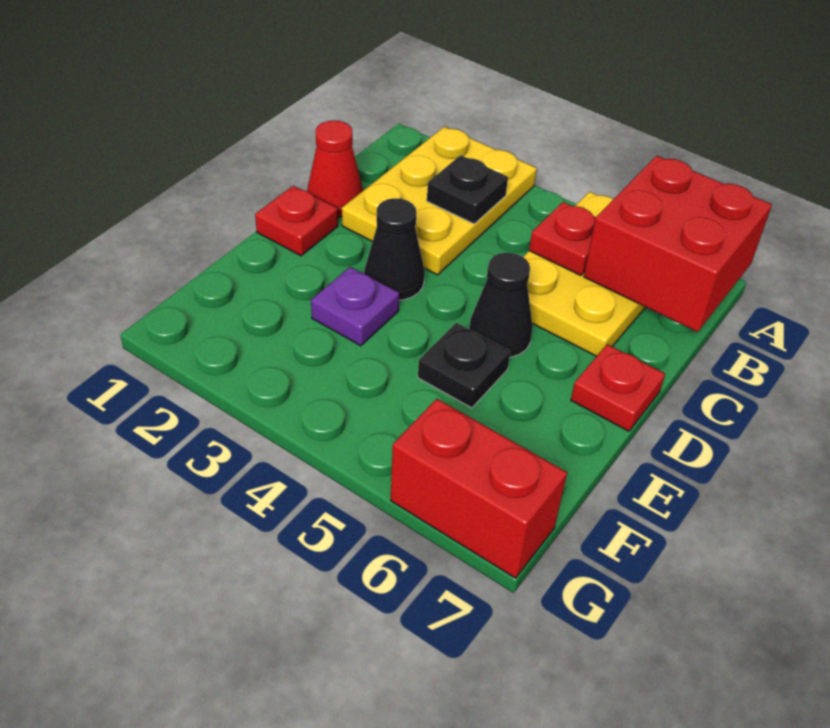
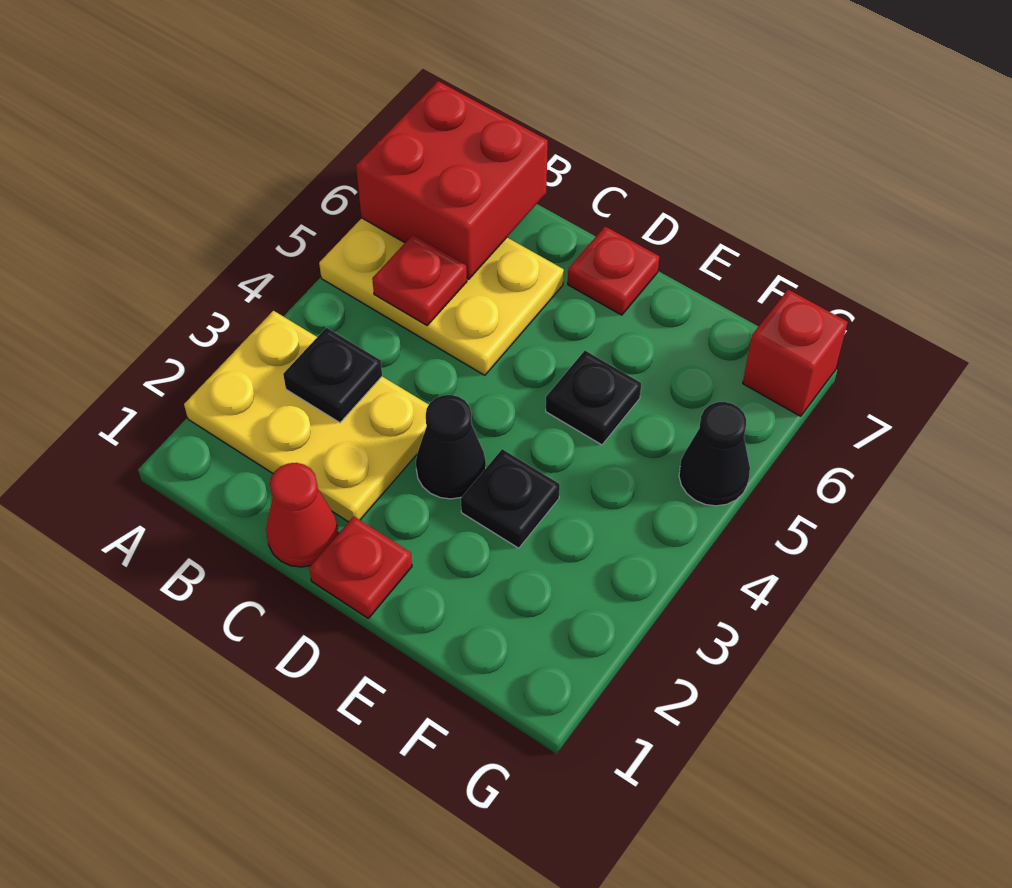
black 1x1 cone [469,253,533,357] -> black 1x1 cone moved to [679,402,750,506]
purple 1x1 plate [311,267,399,346] -> black 1x1 plate [461,449,560,548]
red 1x2 brick [391,399,567,578] -> red 1x1 brick [743,290,848,416]

